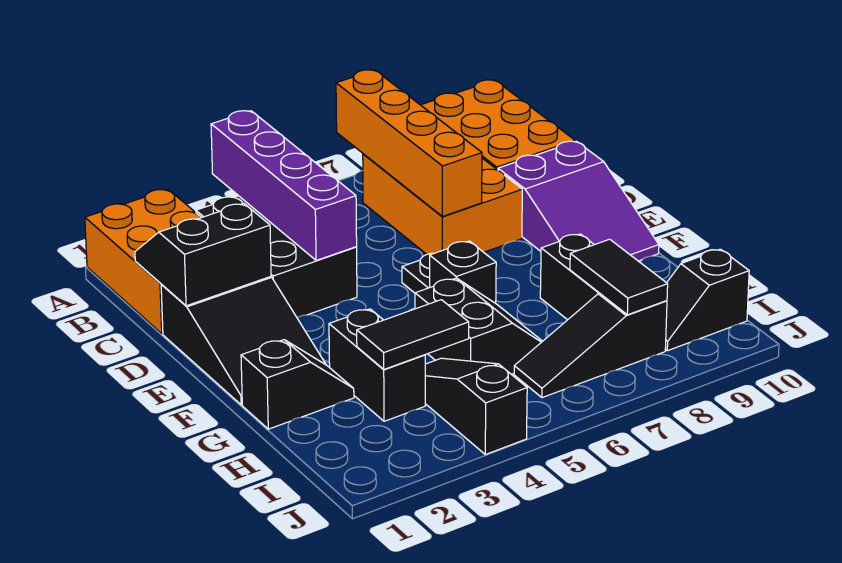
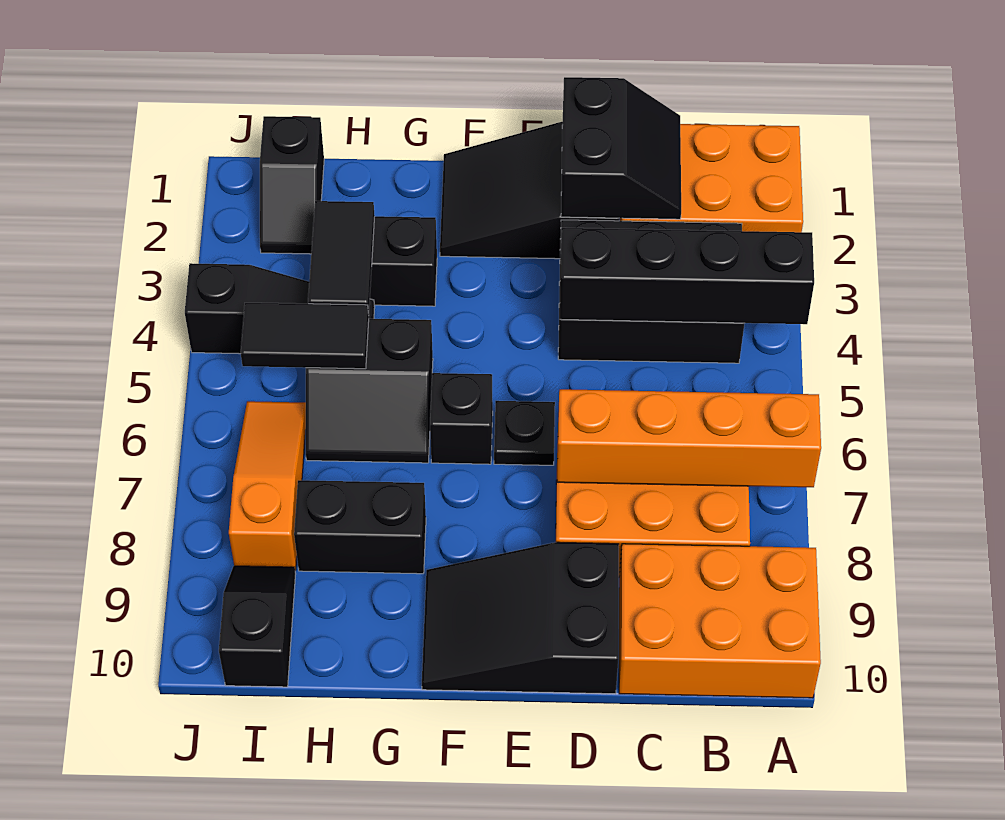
purple 1x4 brick [211,111,357,261] -> black 1x4 brick [560,228,814,324]
purple 2x3 slope [498,141,659,261] -> black 2x3 slope [422,542,619,694]
black 1x2 slope [241,340,354,429] -> black 1x2 slope moved to [260,116,324,254]
black 1x2 tile [570,239,668,315] -> black 1x2 tile moved to [241,303,369,369]
black 1x3 slope [514,293,667,398] -> orange 1x3 slope [229,401,306,571]

